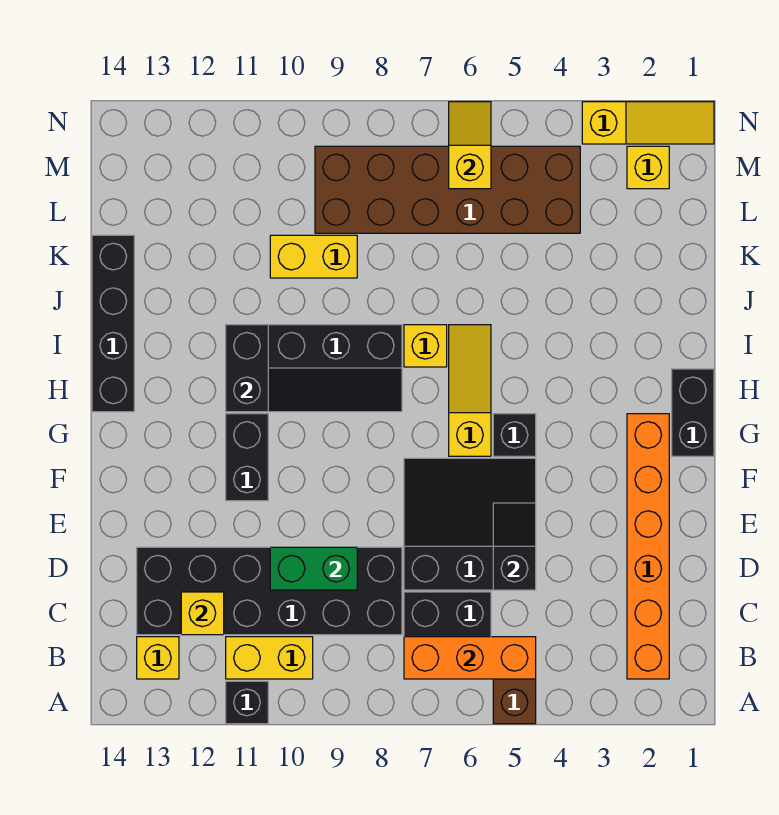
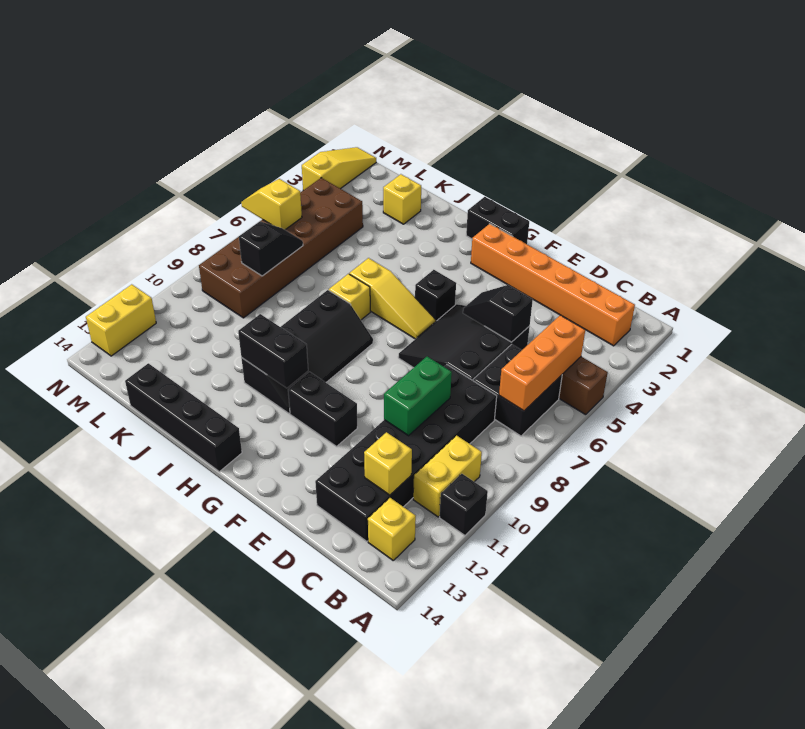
yellow 1x3 slope [449,325,491,456] -> yellow 1x3 slope turned to [349,258,436,339]
yellow 1x2 brick [270,235,357,278] -> yellow 1x2 brick moved to [86,284,156,356]
none -> black 1x2 slope [239,221,303,276]
yellow 1x1 brick [627,146,669,189] -> yellow 1x1 brick moved to [383,174,421,224]

